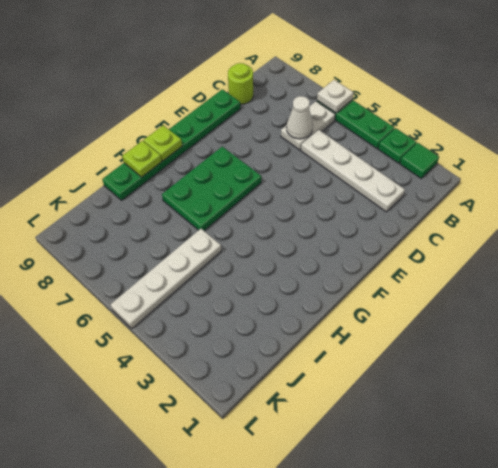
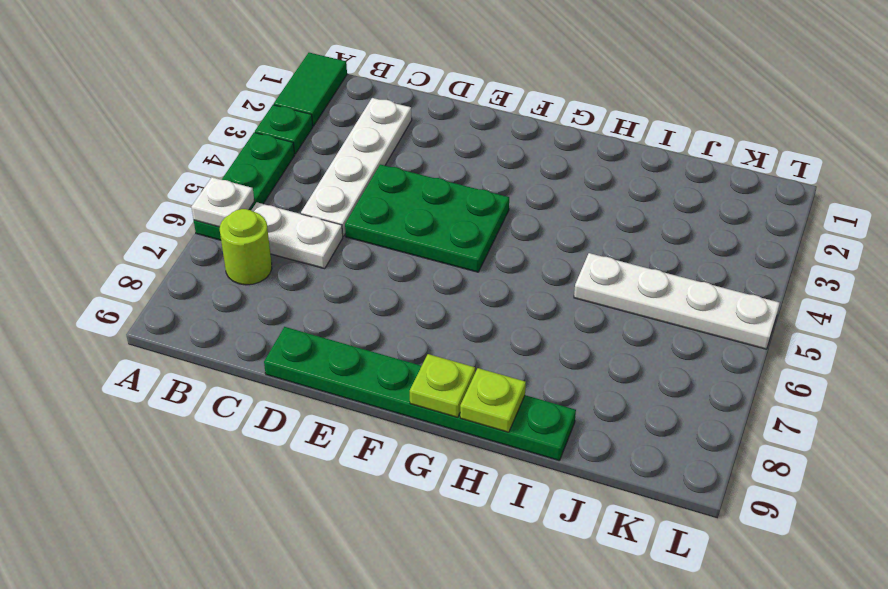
green 1x1 tile [400,143,439,178] -> green 1x2 tile [274,53,347,126]
white 1x1 cone [286,96,313,139] -> none
lime 1x1 round brick [228,63,253,104] -> lime 1x1 round brick moved to [220,209,272,285]
green 2x3 plate [162,147,262,231] -> green 2x3 plate moved to [345,164,509,272]

